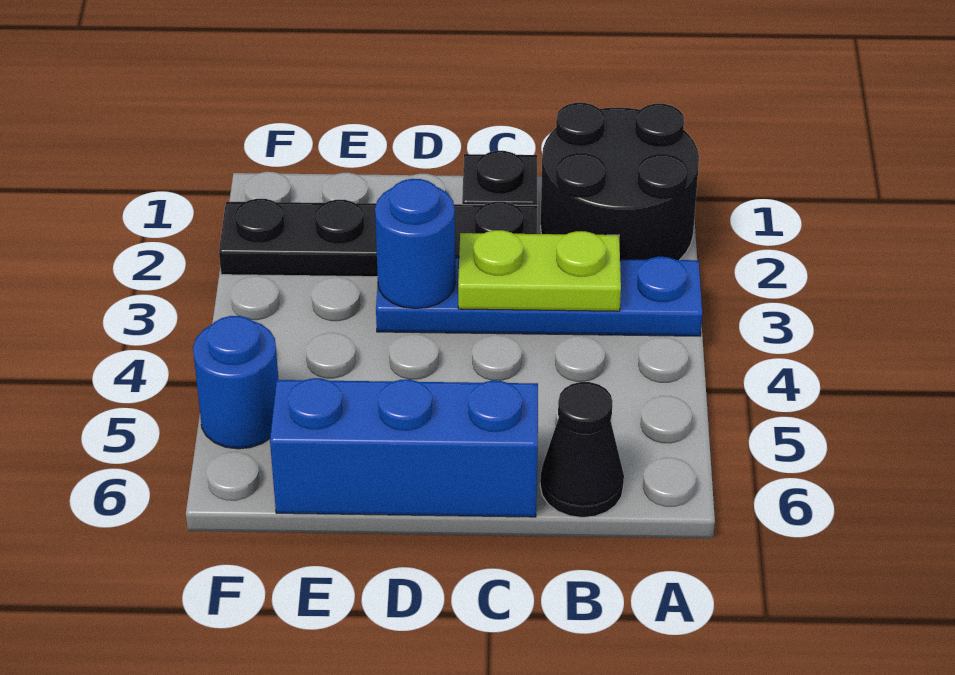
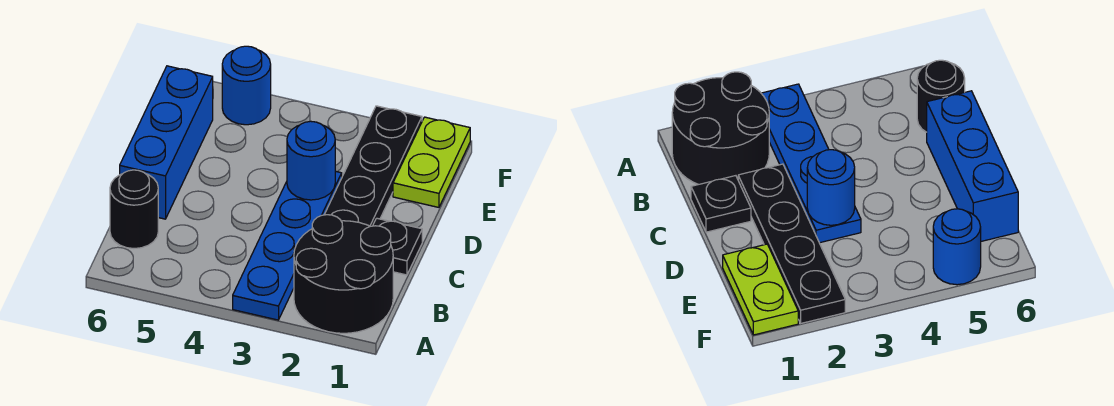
lime 1x2 plate [458,230,621,311] -> lime 1x2 plate moved to [393,117,470,207]
black 1x1 cone [540,382,624,518] -> black 1x1 round brick [110,170,158,248]

